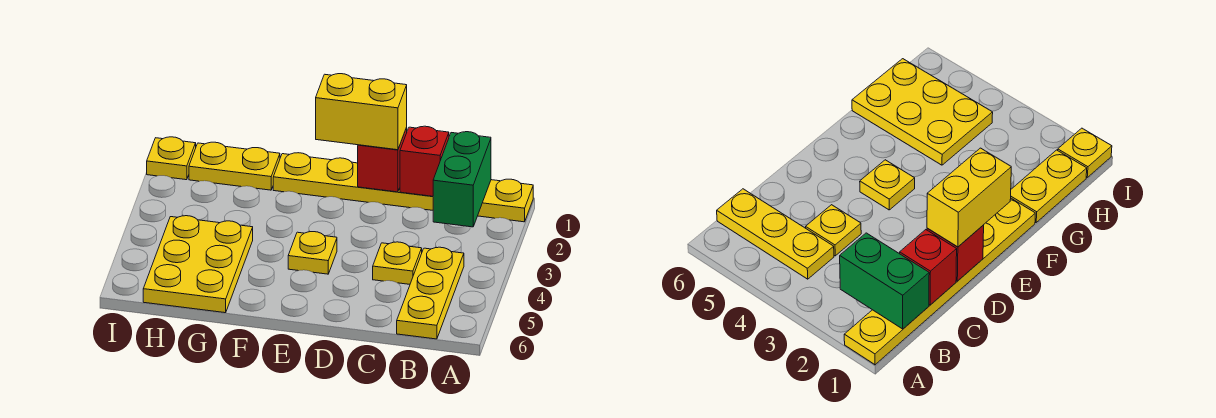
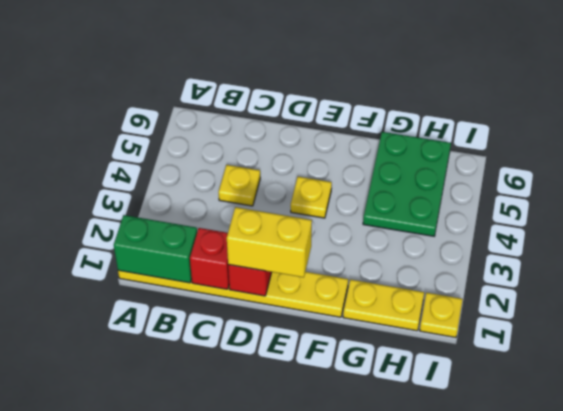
green 1x2 brick [433,132,491,227] -> green 1x2 brick turned to [114,215,197,283]
yellow 1x3 plate [397,247,464,339] -> none
yellow 2x3 plate [143,216,253,313] -> green 2x3 plate [363,132,451,236]

